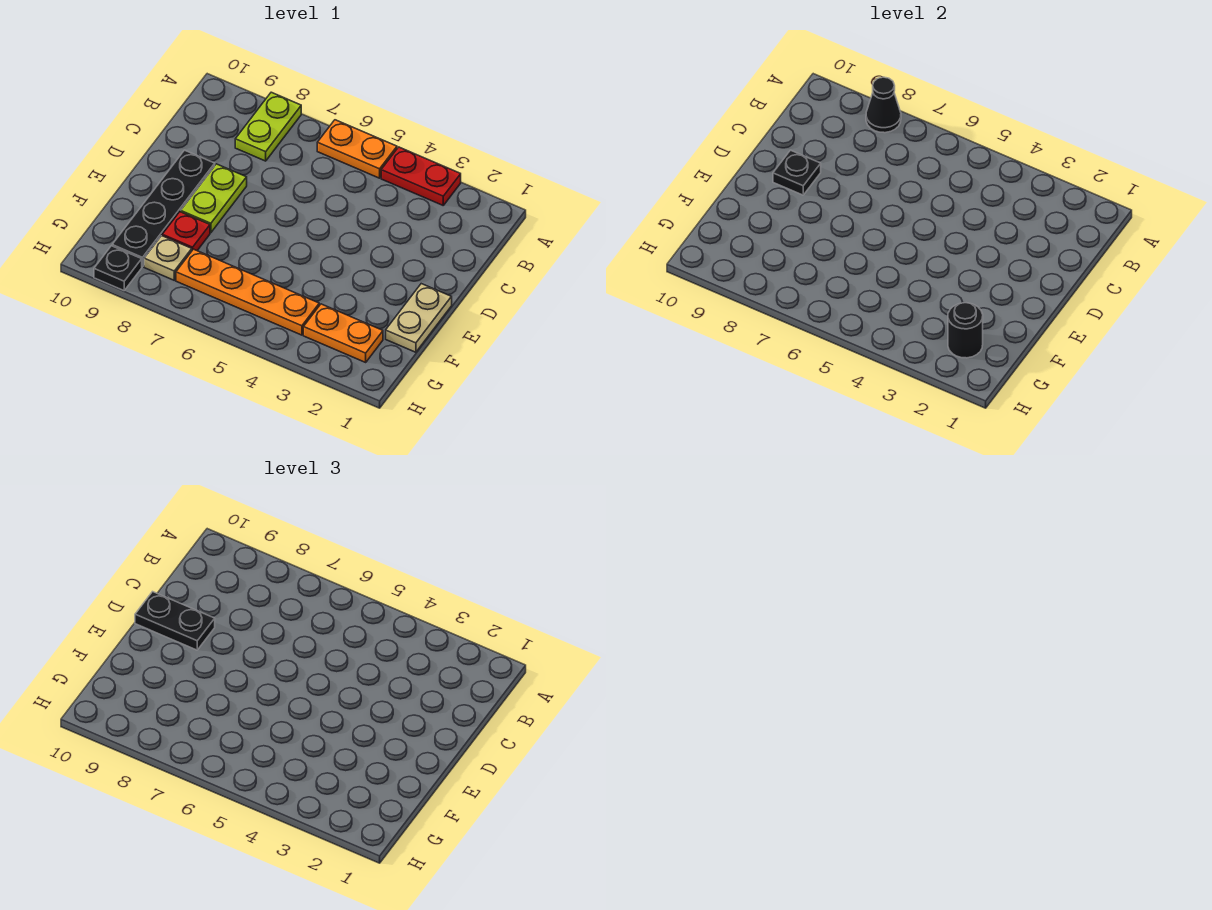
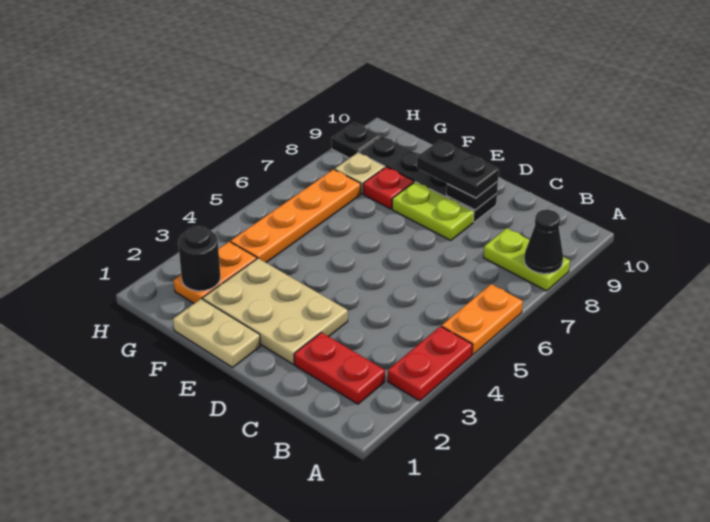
none -> red 1x2 plate [294,332,385,404]
none -> tan 2x3 plate [203,258,348,364]
black 1x2 plate [135,592,215,650] -> black 1x2 plate turned to [417,140,499,198]

